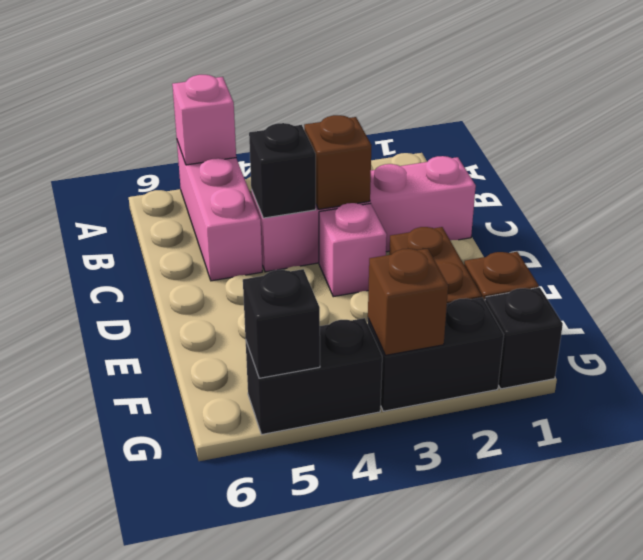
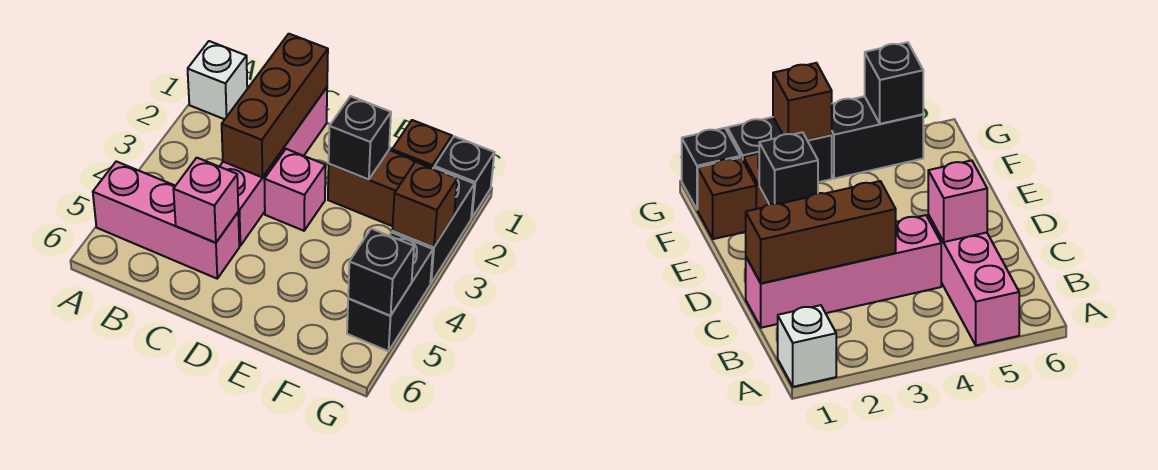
none -> white 1x1 brick [188,41,247,119]
pink 1x1 brick [172,75,236,165] -> pink 1x1 brick moved to [173,158,238,243]
brown 1x1 brick [304,115,372,209] -> brown 1x3 brick [222,34,328,177]
black 1x1 brick [249,123,316,218] -> black 1x1 brick moved to [329,96,391,179]

